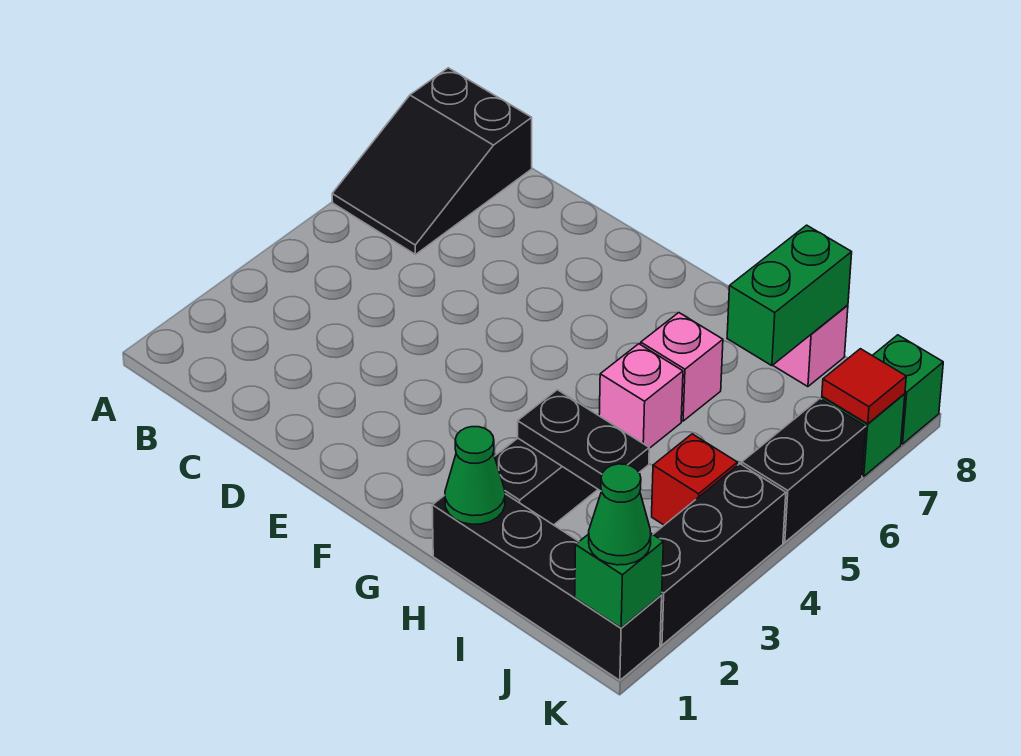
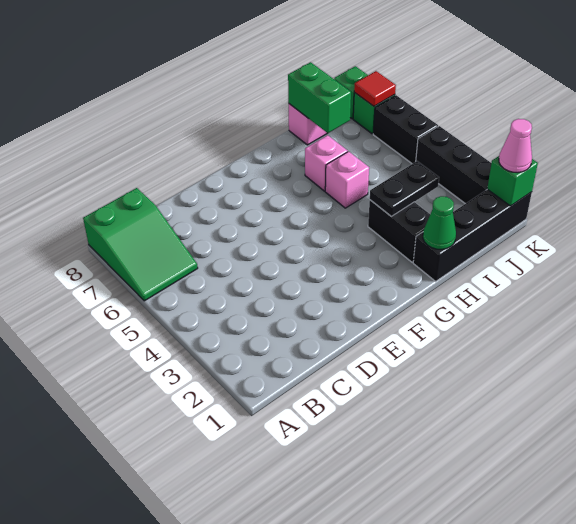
black 2x3 slope [332,68,532,255] -> green 2x3 slope [83,188,198,301]
red 1x1 brick [652,434,738,525] -> none
green 1x1 cone [589,464,651,565] -> pink 1x1 cone [499,119,532,173]

